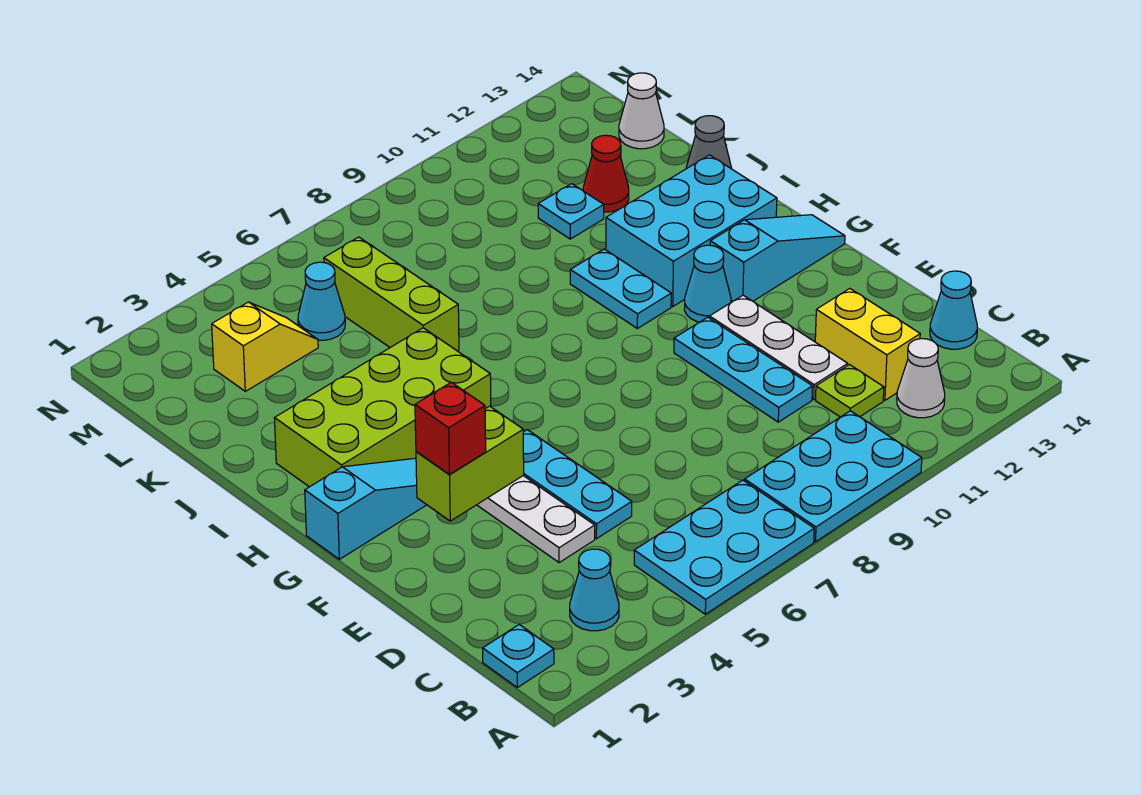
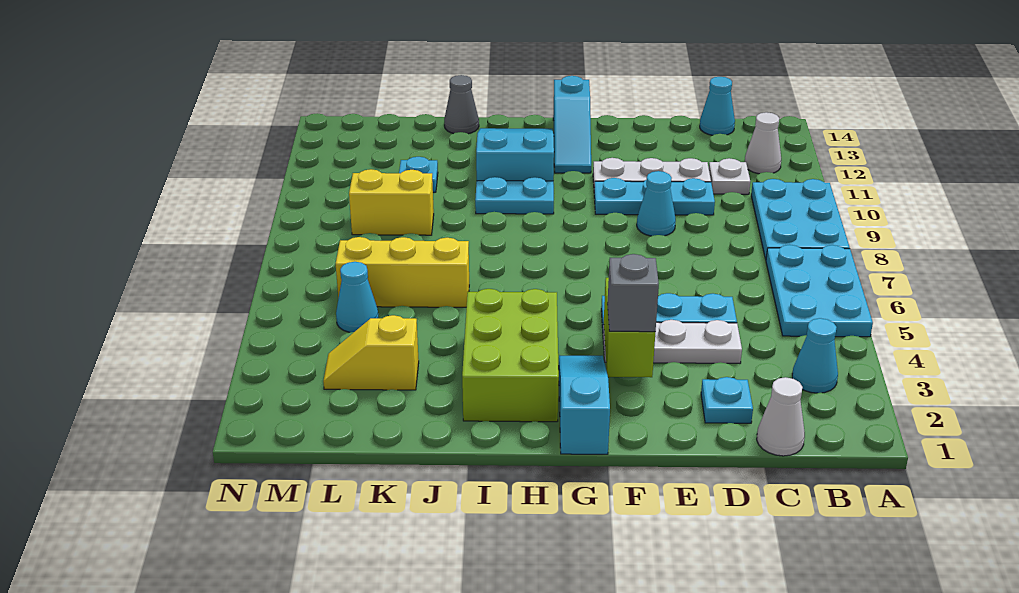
cyan 1x1 plate [483,625,554,687] -> cyan 1x1 plate moved to [701,377,753,423]
lime 1x1 plate [815,365,884,417] -> white 1x1 plate [709,158,750,194]
yellow 1x2 brick [815,288,920,400] -> yellow 1x2 brick moved to [349,169,434,235]
red 1x1 brick [415,382,486,474] -> grey 1x1 brick [607,254,659,332]
cyan 1x1 cone [684,245,731,322] -> cyan 1x1 cone moved to [637,171,676,236]
cyan 1x3 slope [710,215,845,301] -> cyan 1x3 slope turned to [553,76,591,173]
lime 2x4 brick [274,328,491,487] -> lime 2x3 brick [462,289,559,422]
cyan 2x3 brick [606,155,777,306] -> cyan 2x3 slope [476,128,554,181]
lime 1x3 brick [324,237,459,351] -> yellow 1x3 brick [336,237,469,307]
red 1x1 cone [583,135,629,212] -> none
yellow 1x2 slope [212,302,318,391] -> yellow 1x2 slope turned to [323,315,419,390]
white 1x1 cone [619,73,664,149] -> white 1x1 cone moved to [757,377,805,456]

